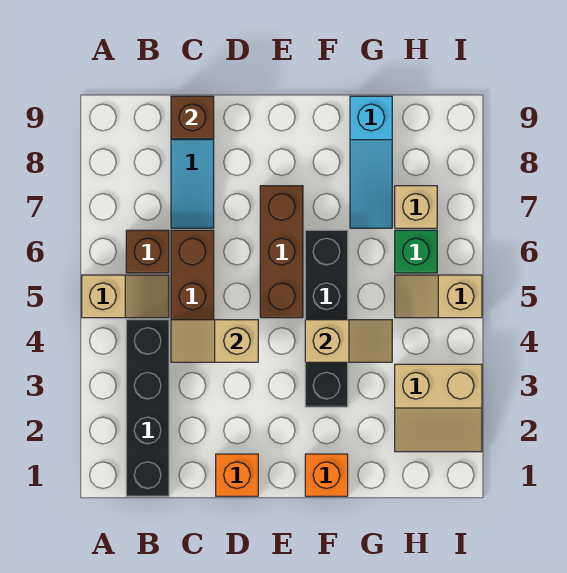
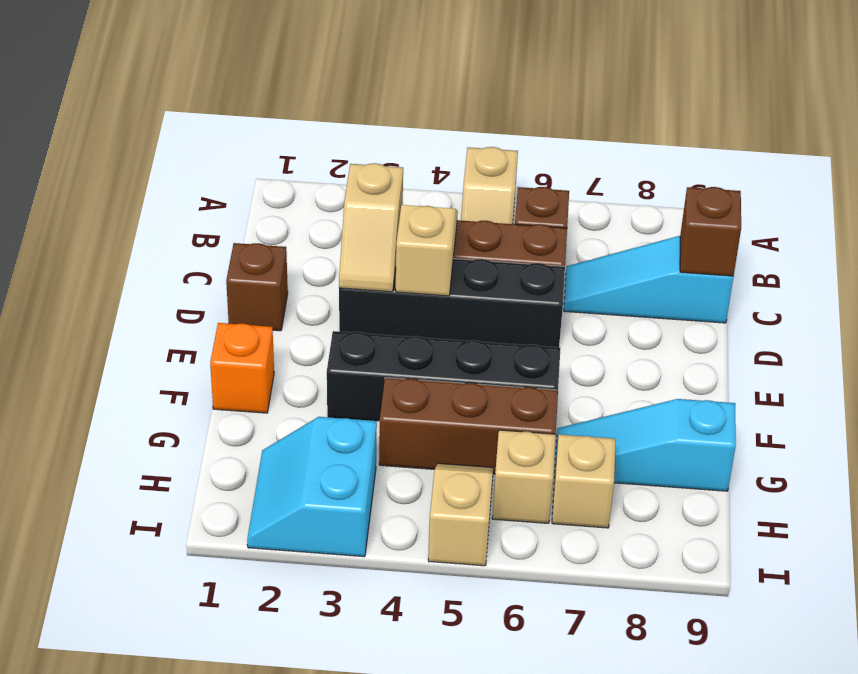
black 1x4 brick [126,320,169,496] -> black 1x4 brick moved to [339,259,565,347]
orange 1x1 brick [216,454,258,496] -> brown 1x1 brick [226,243,288,331]
brown 1x3 brick [260,186,303,318] -> brown 1x3 brick moved to [379,378,558,474]
tan 1x2 slope [305,320,392,362] -> tan 1x2 slope moved to [339,163,403,292]
tan 2x2 slope [395,364,482,452] -> cyan 2x2 slope [247,417,377,557]
green 1x1 brick [395,230,437,273] -> tan 1x1 brick [492,430,556,523]

